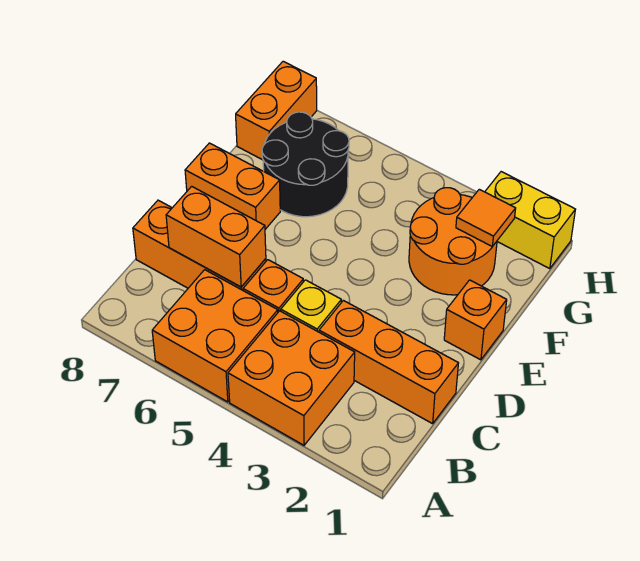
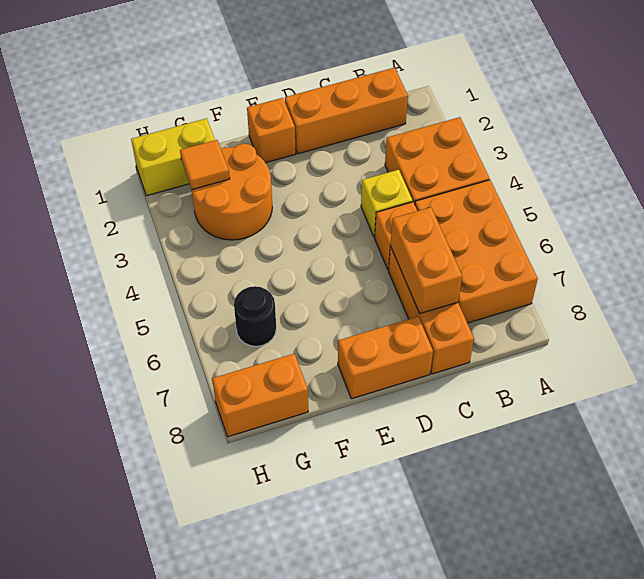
orange 2x2 brick [152,270,278,402] -> orange 2x3 brick [415,180,538,323]
orange 1x3 brick [319,300,458,424] -> orange 1x3 brick turned to [285,68,408,154]
orange 1x2 brick [185,143,280,229] -> orange 1x2 brick turned to [338,317,433,399]
black 2x2 round brick [262,112,349,217] -> black 1x1 round brick [234,286,276,346]
yellow 1x2 brick [485,172,575,269] -> yellow 1x2 brick turned to [131,118,215,196]

